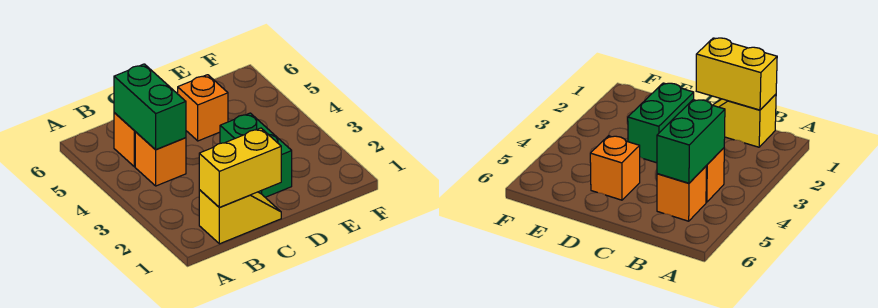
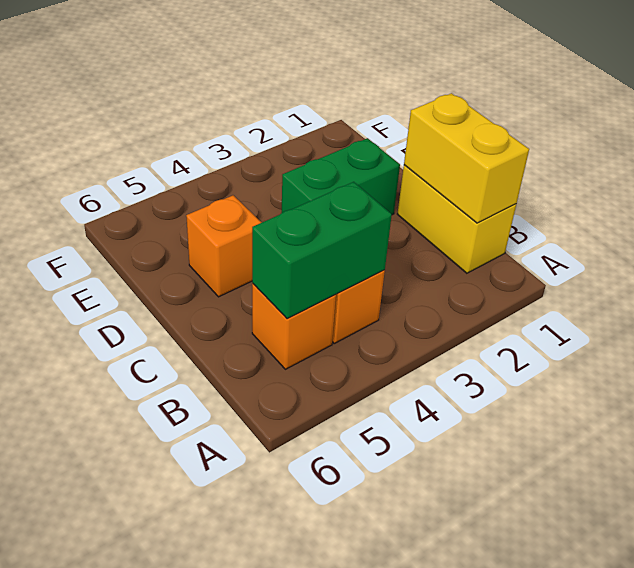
yellow 1x2 slope [199,190,281,244] -> yellow 1x2 brick [398,165,516,273]

